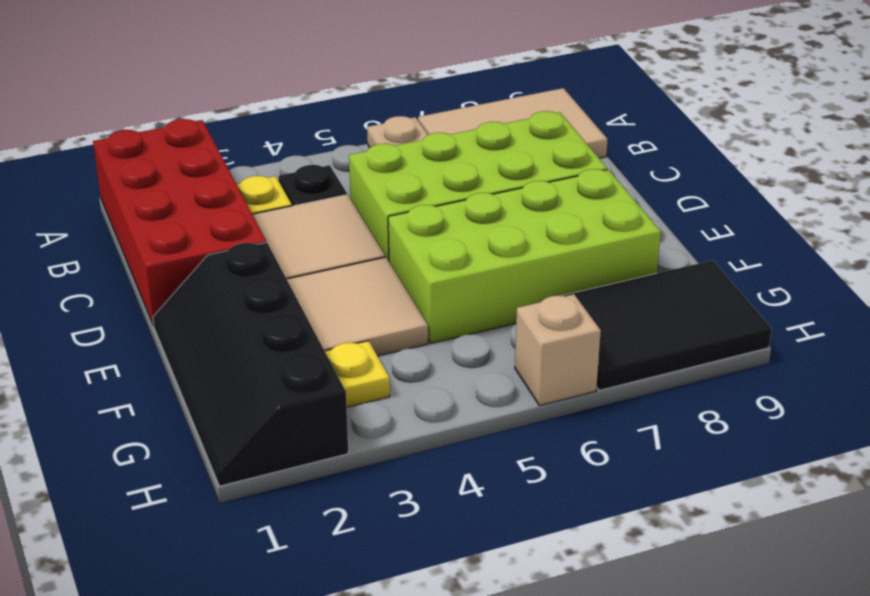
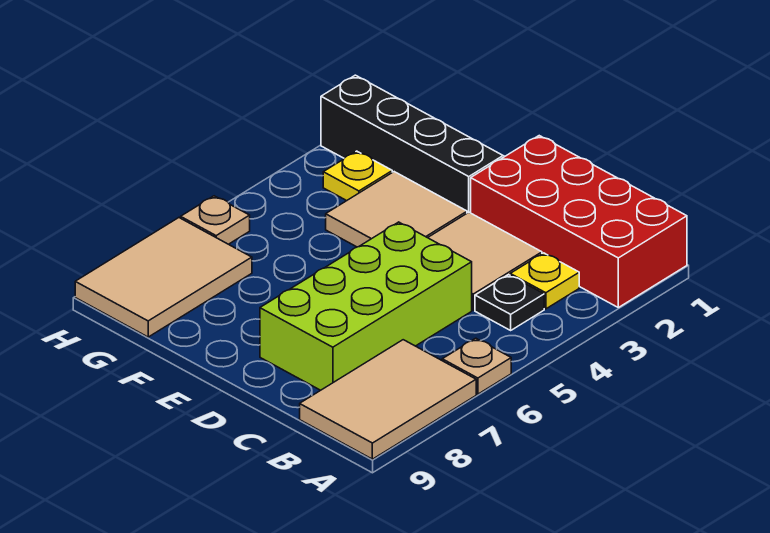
lime 2x4 brick [388,169,661,343] -> none
black 2x3 tile [562,260,772,390] -> tan 2x3 tile [75,218,252,337]
tan 1x1 brick [515,294,601,406] -> tan 1x1 plate [181,196,250,244]

